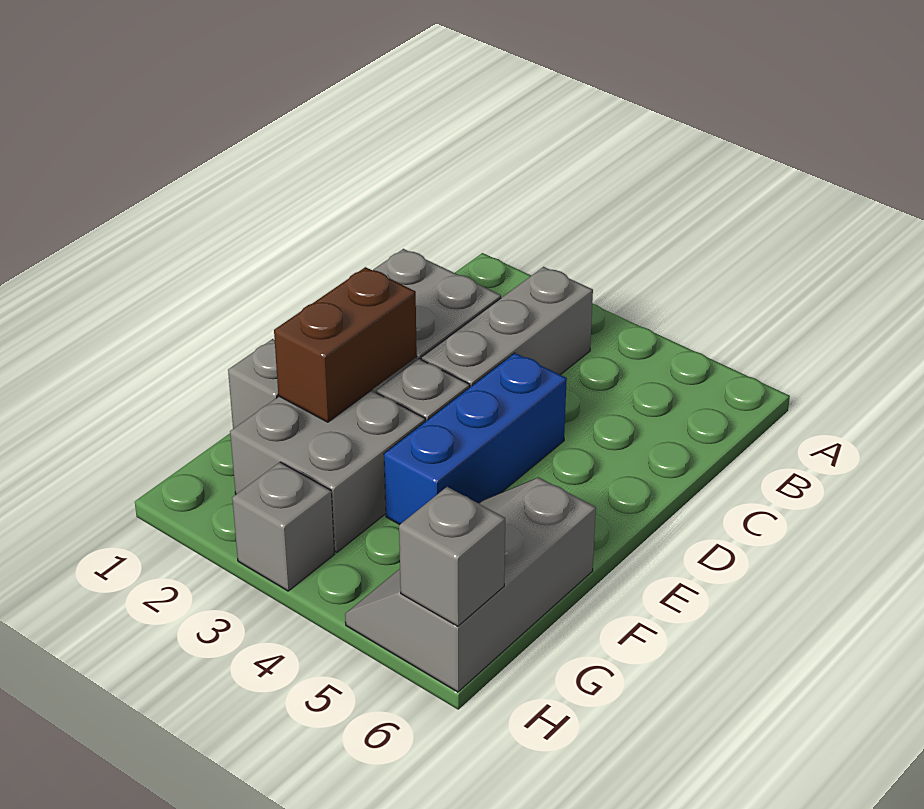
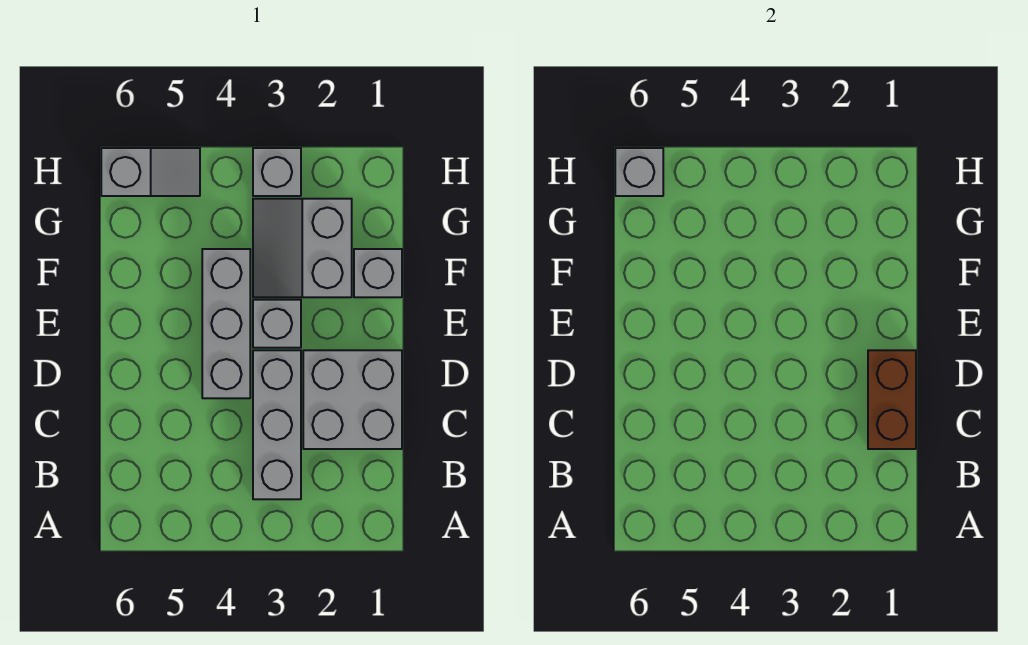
blue 1x3 brick [384,353,567,525] -> grey 1x3 brick [202,249,250,398]
brown 1x2 brick [274,267,417,422] -> brown 1x2 brick moved to [868,350,916,449]
grey 2x2 brick [230,390,425,552] -> grey 2x2 slope [253,199,352,297]
grey 2x3 slope [345,477,596,692] -> grey 1x2 slope [101,148,200,196]

